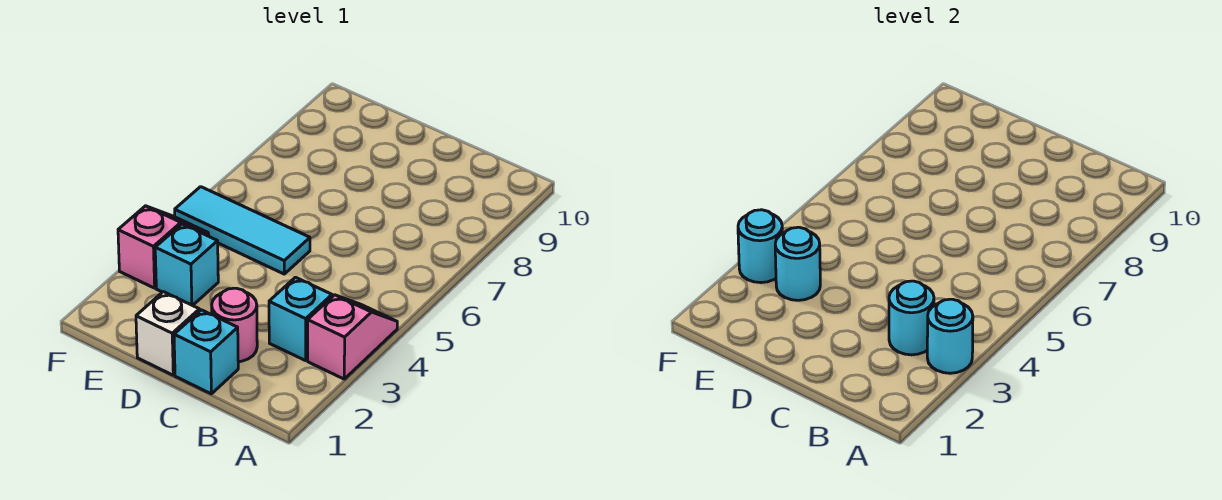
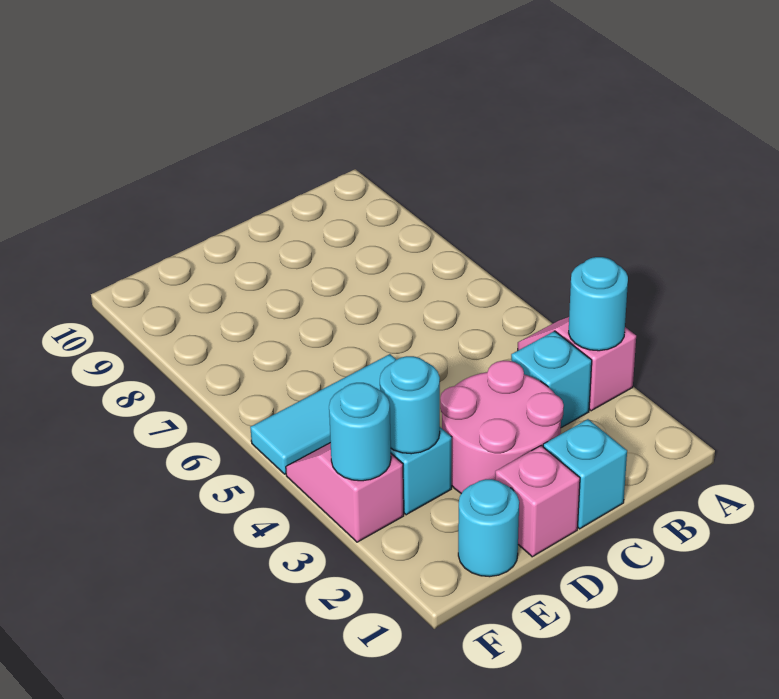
cyan 1x1 round brick [889,281,934,355] -> cyan 1x1 round brick moved to [458,479,519,577]
pink 1x1 round brick [212,288,257,362] -> pink 2x2 round brick [440,361,564,494]
white 1x1 brick [136,292,199,375] -> pink 1x1 brick [495,446,580,557]

